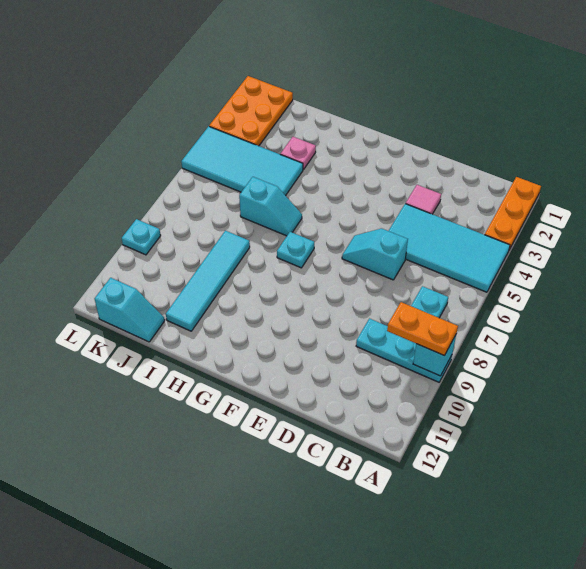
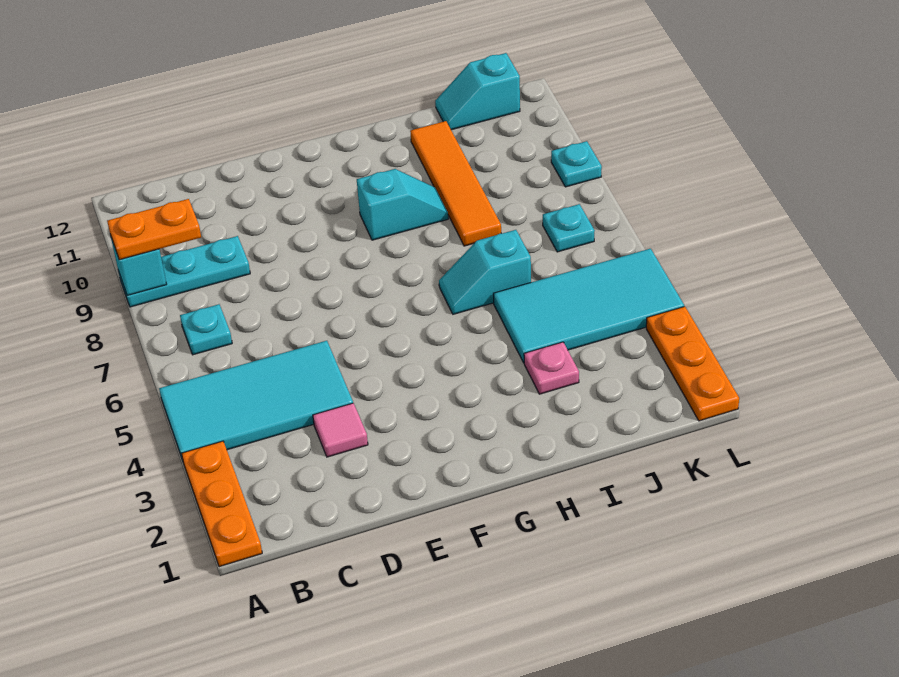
cyan 1x2 slope [342,229,408,280] -> cyan 1x2 slope moved to [357,169,448,240]
cyan 1x1 plate [277,232,314,268] -> cyan 1x1 plate moved to [543,204,595,252]
cyan 1x4 tile [166,231,250,331] -> orange 1x4 tile [410,121,501,246]
orange 2x3 plate [209,76,293,146] -> orange 1x3 plate [646,307,739,421]

